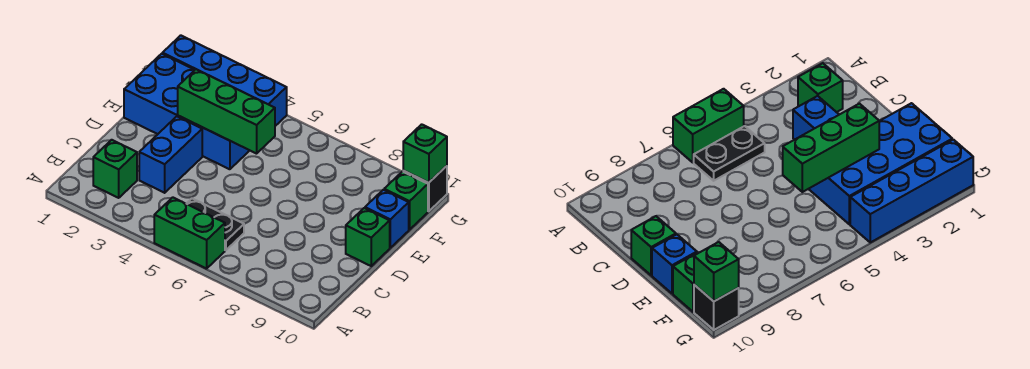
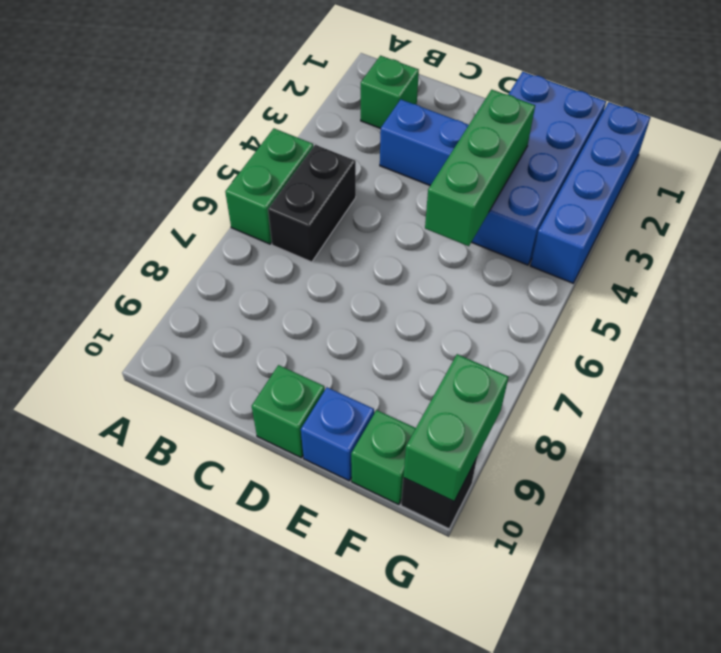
black 1x2 plate [186,199,244,250] -> black 1x2 brick [268,145,356,262]
green 1x1 brick [403,124,447,183] -> green 1x2 brick [403,354,509,501]

